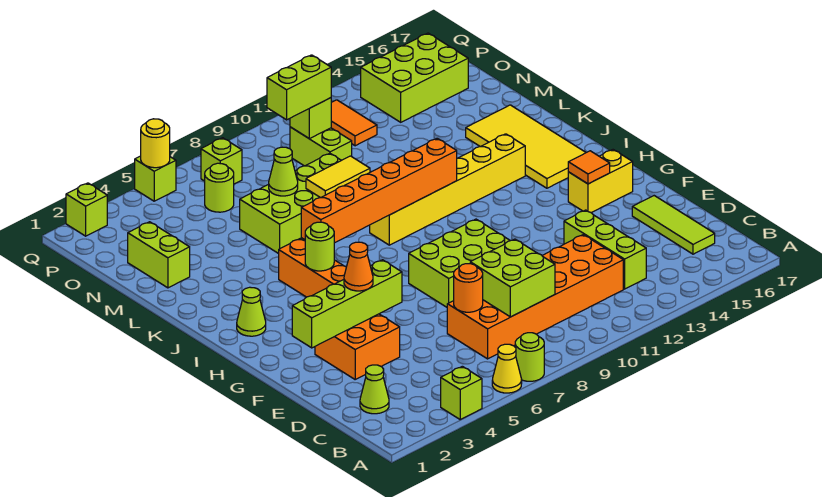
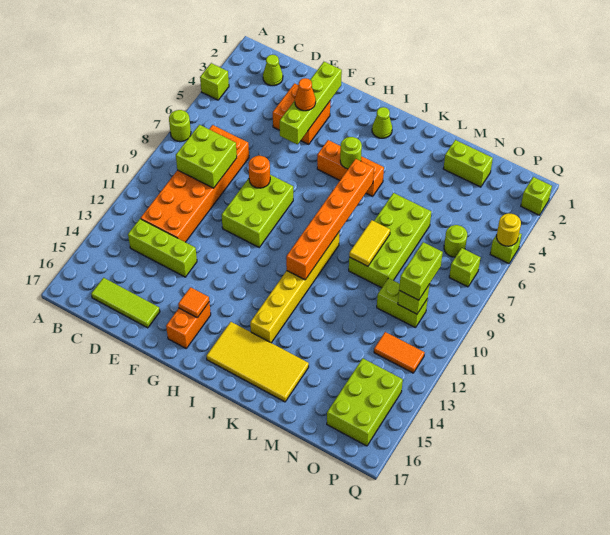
yellow 1x1 cone [492,344,522,393] -> none
orange 1x1 round brick [454,264,483,312] -> orange 1x1 round brick moved to [248,156,270,188]
yellow 1x2 brick [568,150,633,213] -> orange 1x2 brick [166,303,211,348]
lime 1x1 cone [269,147,298,196] -> none

